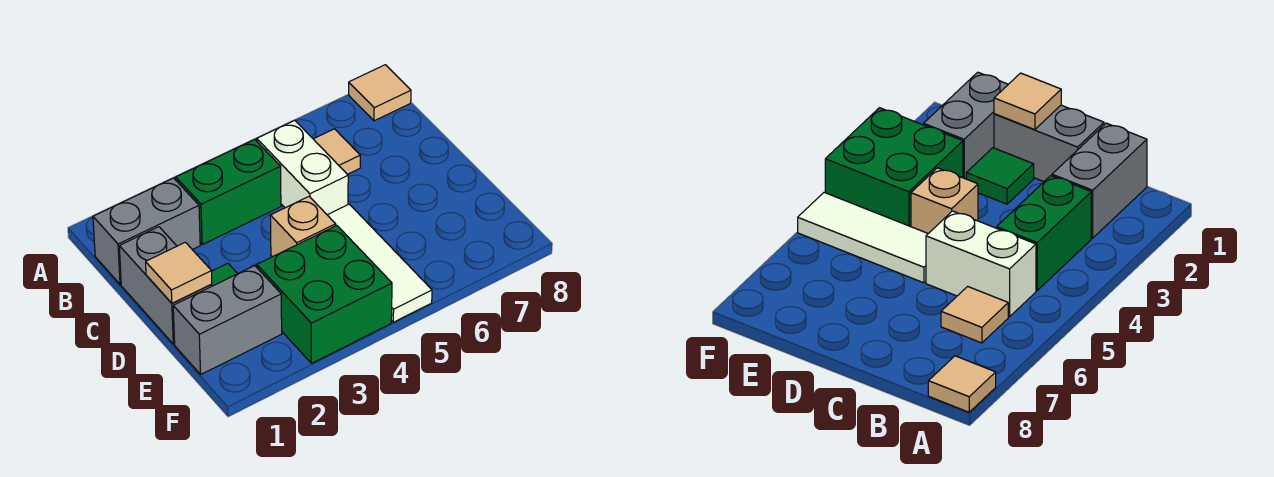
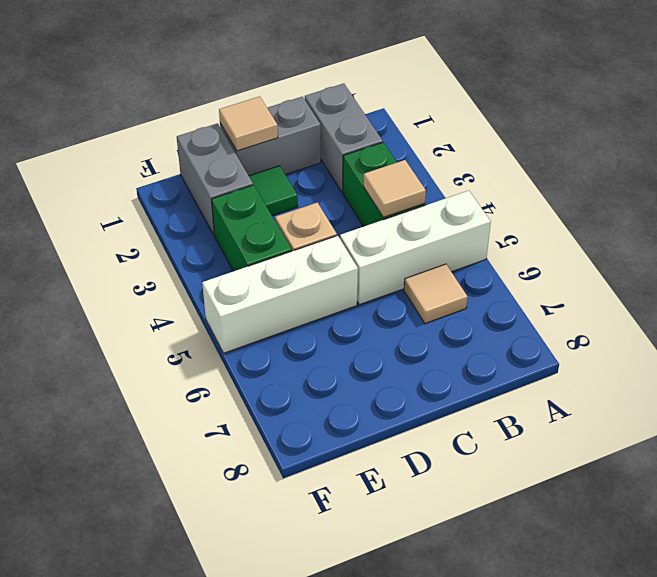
tan 1x1 tile [349,65,411,121] -> tan 1x1 tile moved to [363,160,426,217]
white 1x2 brick [257,120,348,215] -> white 1x3 brick [340,191,491,305]
white 1x3 tile [328,204,432,322] -> white 1x3 brick [202,236,358,353]
green 2x2 brick [257,225,392,364] -> green 1x2 brick [212,185,292,271]

